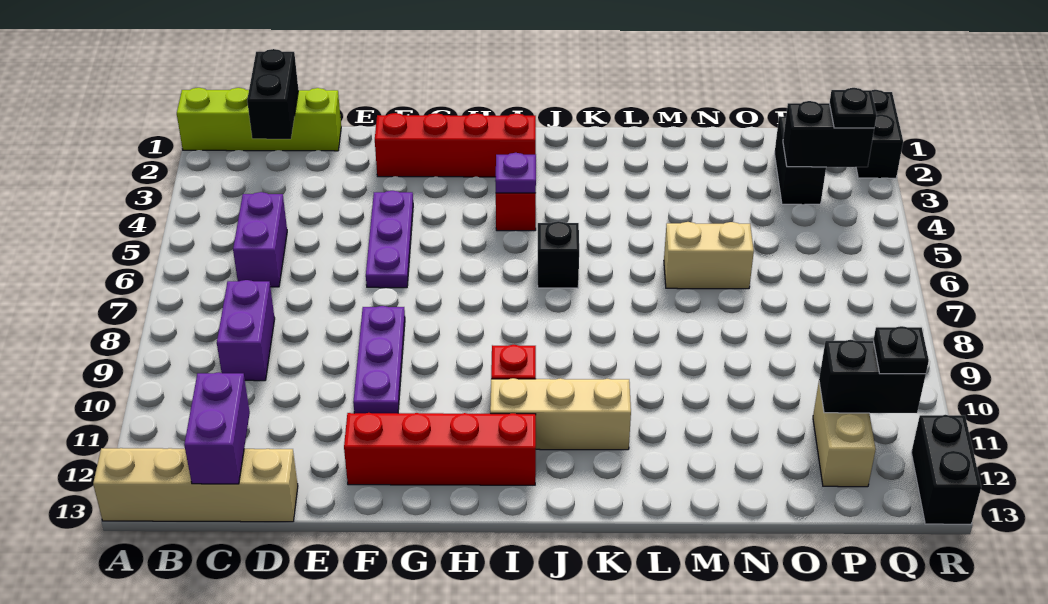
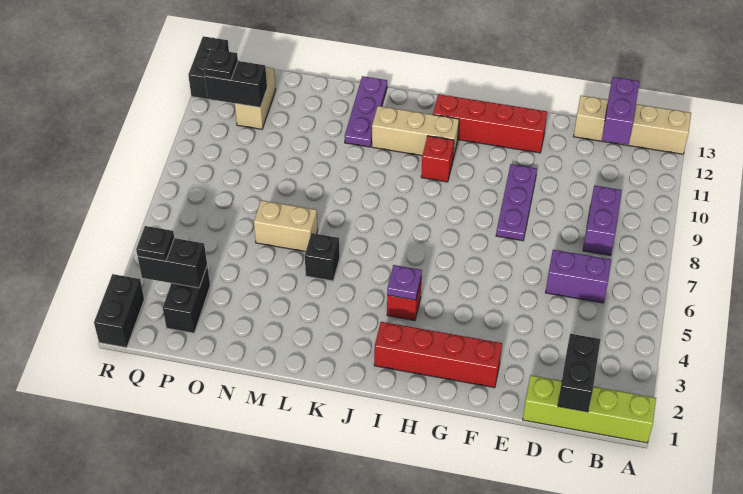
purple 1x2 brick [233,192,287,287] -> purple 1x2 brick turned to [546,250,611,303]
purple 1x3 plate [366,191,413,288] -> purple 1x3 plate moved to [345,76,387,147]
black 1x1 brick [538,221,579,288] -> black 1x1 brick moved to [305,233,340,281]

